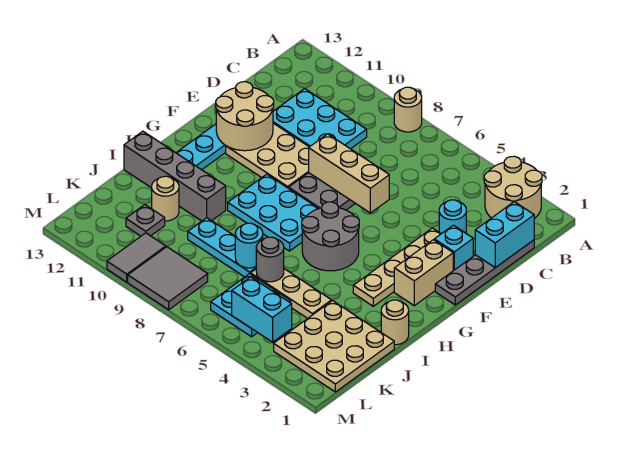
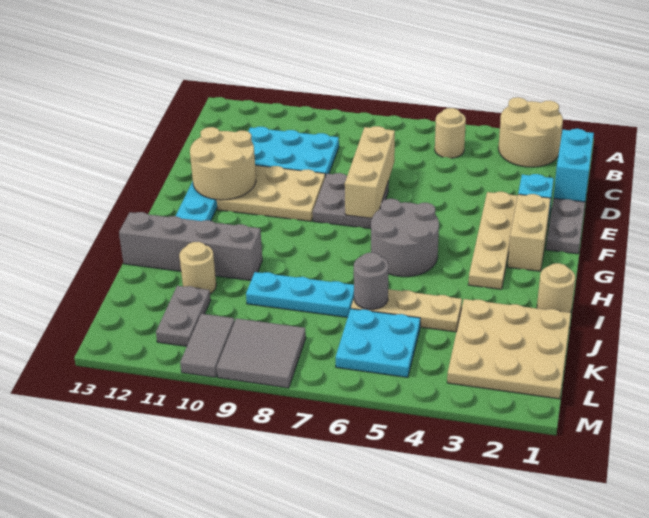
tan 1x1 round brick [394,87,422,132] -> tan 1x1 round brick moved to [435,108,466,158]
cyan 1x1 round brick [439,200,466,234] -> none
tan 1x3 brick [309,134,389,213] -> tan 1x3 brick turned to [345,126,395,218]
cyan 2x3 plate [228,174,319,251] -> none
cyan 1x1 round brick [235,223,263,268] -> none
grey 1x1 plate [126,205,165,236] -> grey 1x2 plate [156,286,210,346]
cyan 1x2 brick [232,277,292,342] -> none

